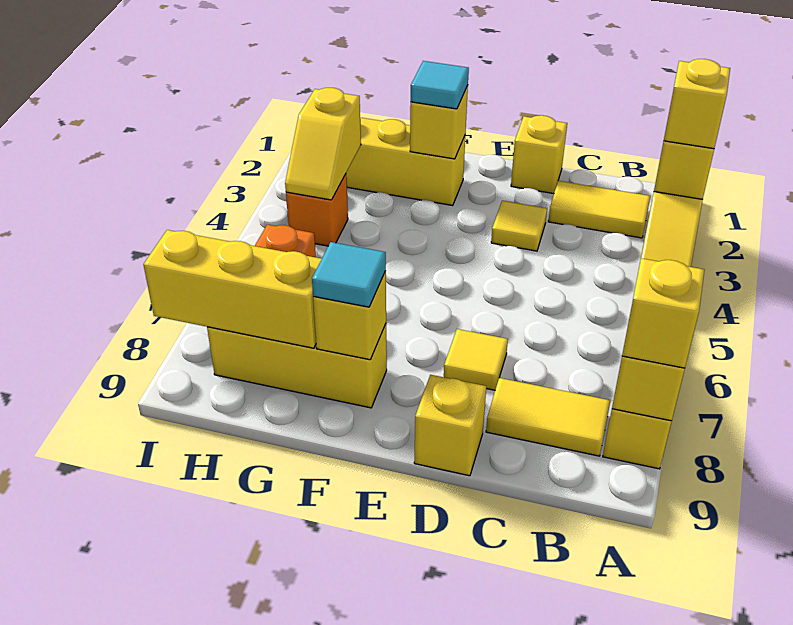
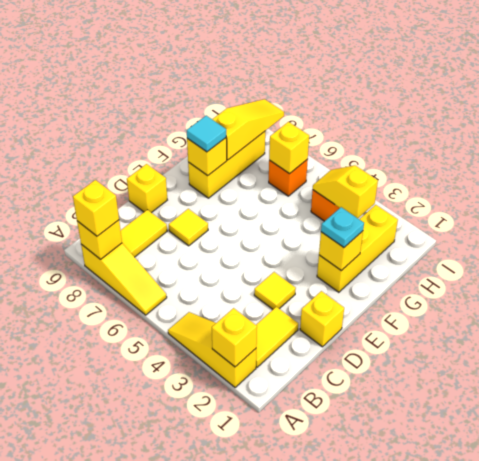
yellow 1x1 brick [664,59,730,149] -> yellow 1x1 brick moved to [269,122,309,174]
cyan 1x1 tile [411,61,469,109] -> cyan 1x1 plate [321,207,364,247]
yellow 1x3 brick [143,230,322,348] -> yellow 1x3 slope [212,99,284,160]

